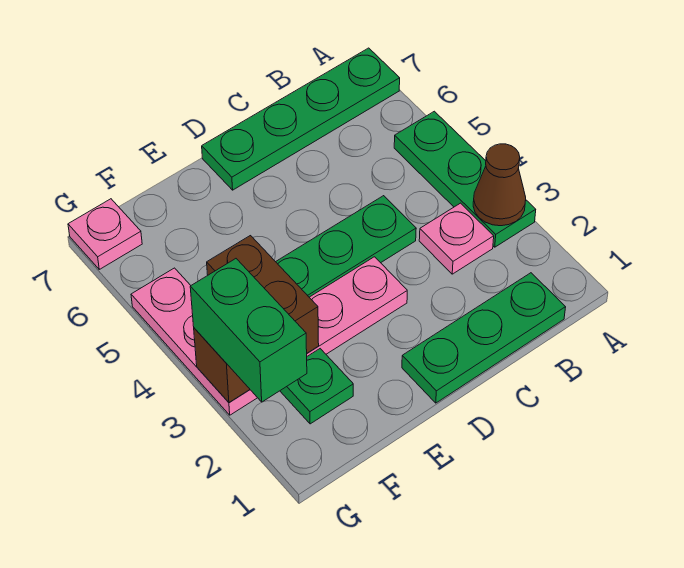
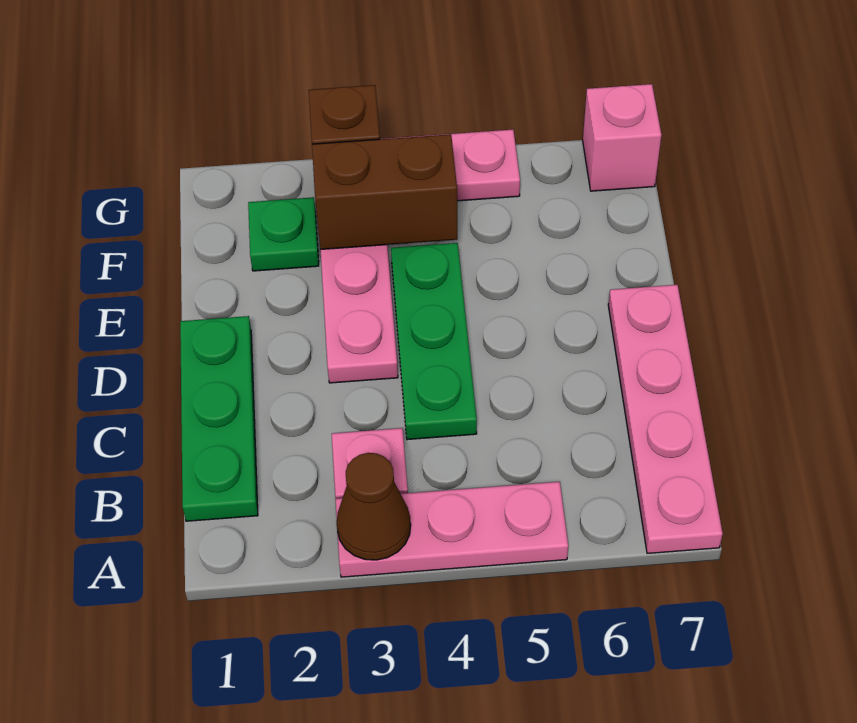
green 1x3 plate [394,111,536,247] -> pink 1x3 plate [336,482,568,577]
green 1x4 plate [202,48,400,190] -> pink 1x4 plate [608,285,723,553]
green 1x2 brick [190,259,307,402] -> none
pink 1x1 plate [68,199,142,269] -> pink 1x1 brick [583,84,662,191]

